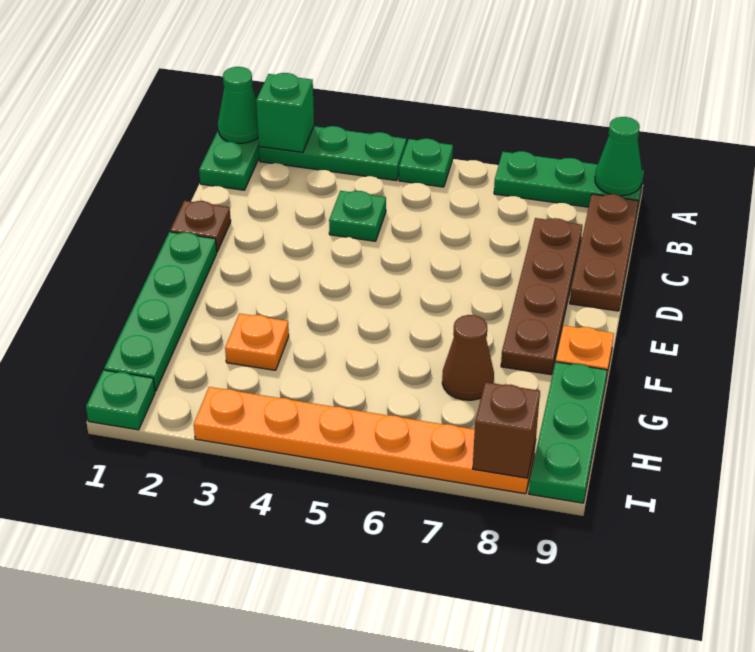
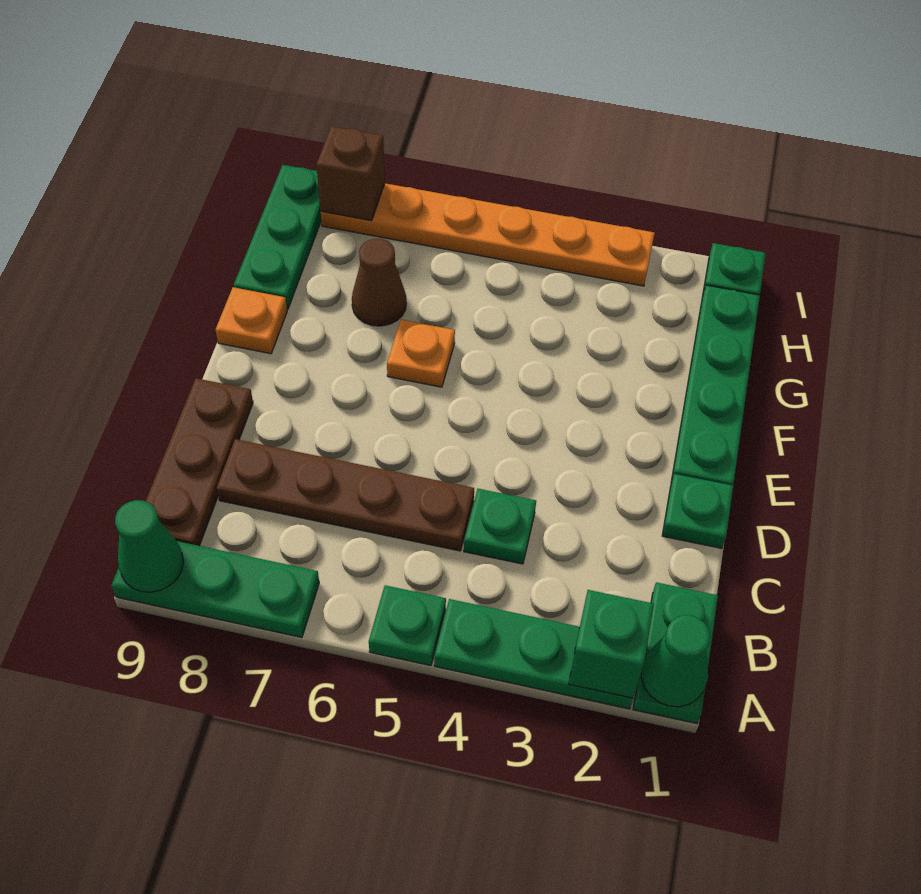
brown 1x4 plate [501,218,582,375] -> brown 1x4 plate turned to [217,439,474,551]
brown 1x1 plate [170,201,231,252] -> green 1x1 plate [662,474,733,548]
orange 1x1 plate [225,314,289,370] -> orange 1x1 plate moved to [387,320,455,387]

